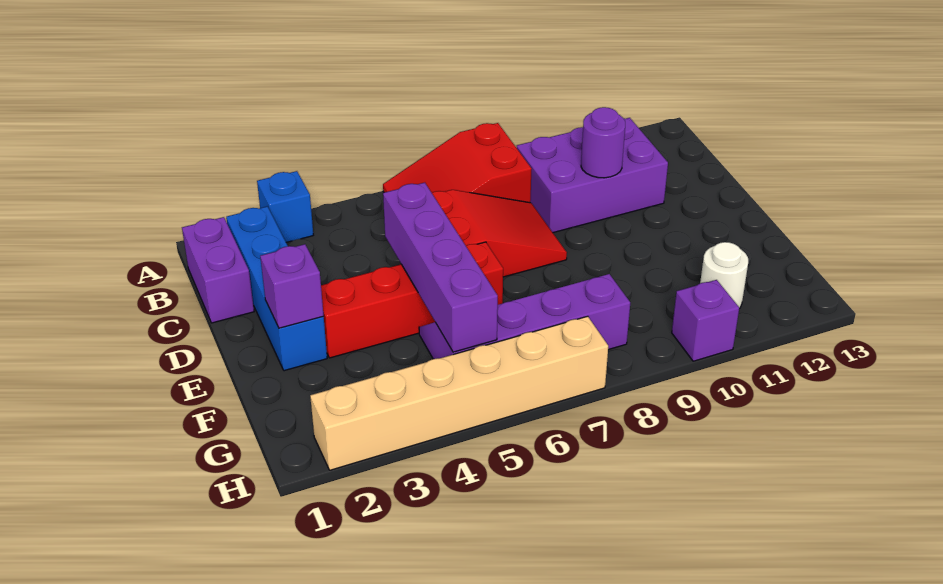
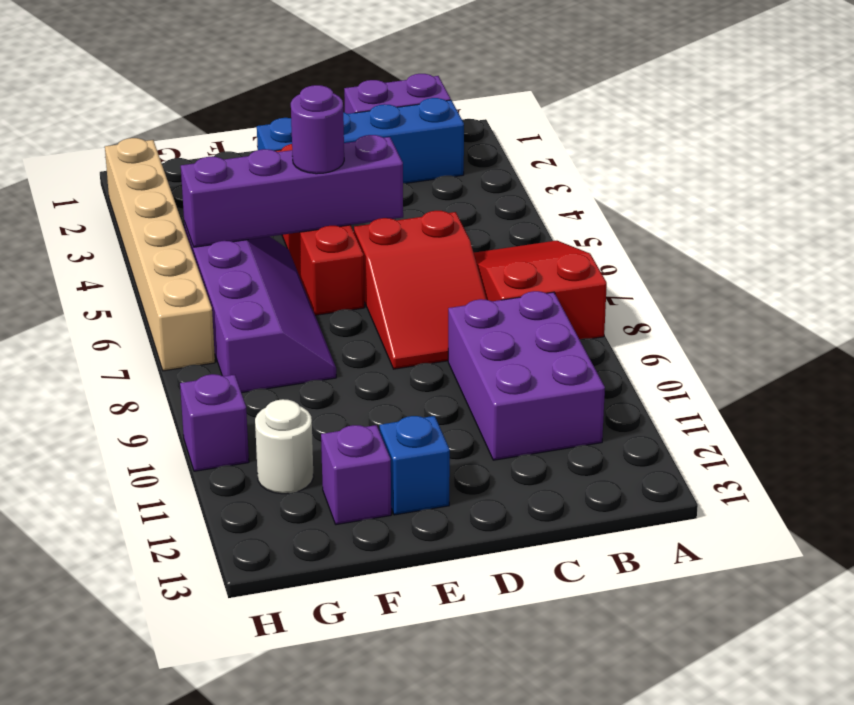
blue 1x1 brick [257,171,313,242] -> blue 1x1 brick moved to [380,416,450,515]
purple 1x1 round brick [581,107,625,178] -> purple 1x1 round brick moved to [291,85,344,174]
purple 1x1 brick [260,244,324,328] -> purple 1x1 brick moved to [321,425,391,525]

